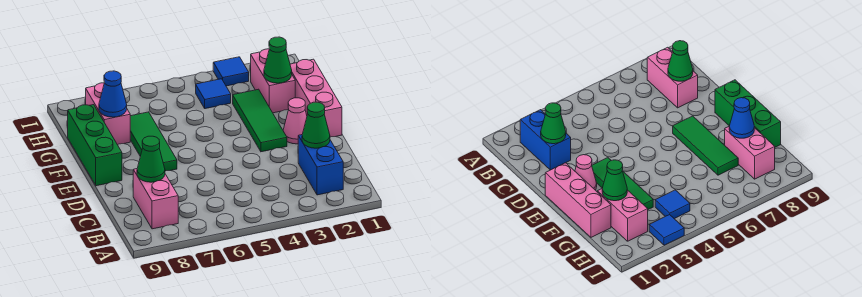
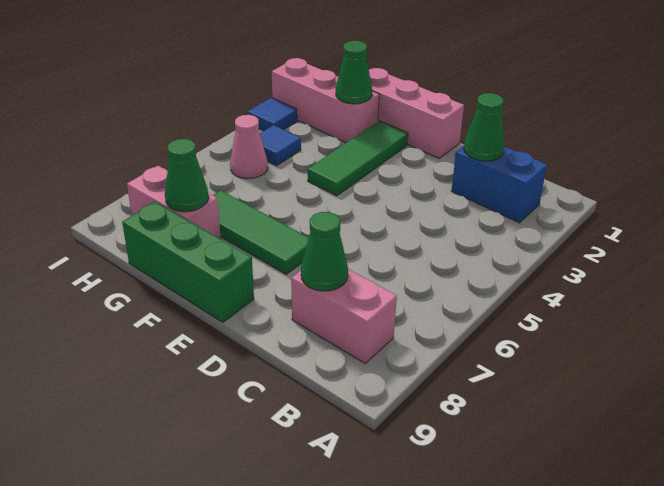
pink 1x1 cone [283,98,307,144] -> pink 1x1 cone moved to [230,115,268,179]
green 1x3 tile [233,89,287,152] -> green 1x3 tile turned to [308,121,408,196]
pink 1x2 brick [251,49,295,113] -> pink 1x3 brick [272,58,379,143]
blue 1x1 cone [99,71,127,117] -> green 1x1 cone [165,139,208,212]

